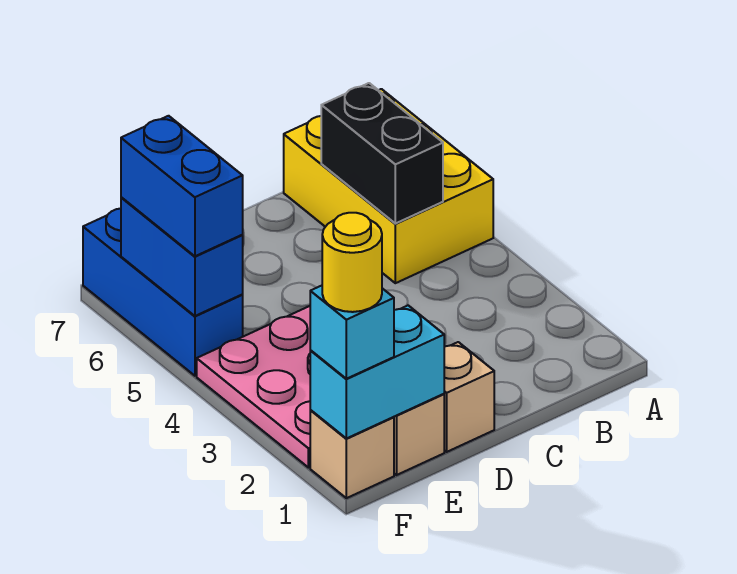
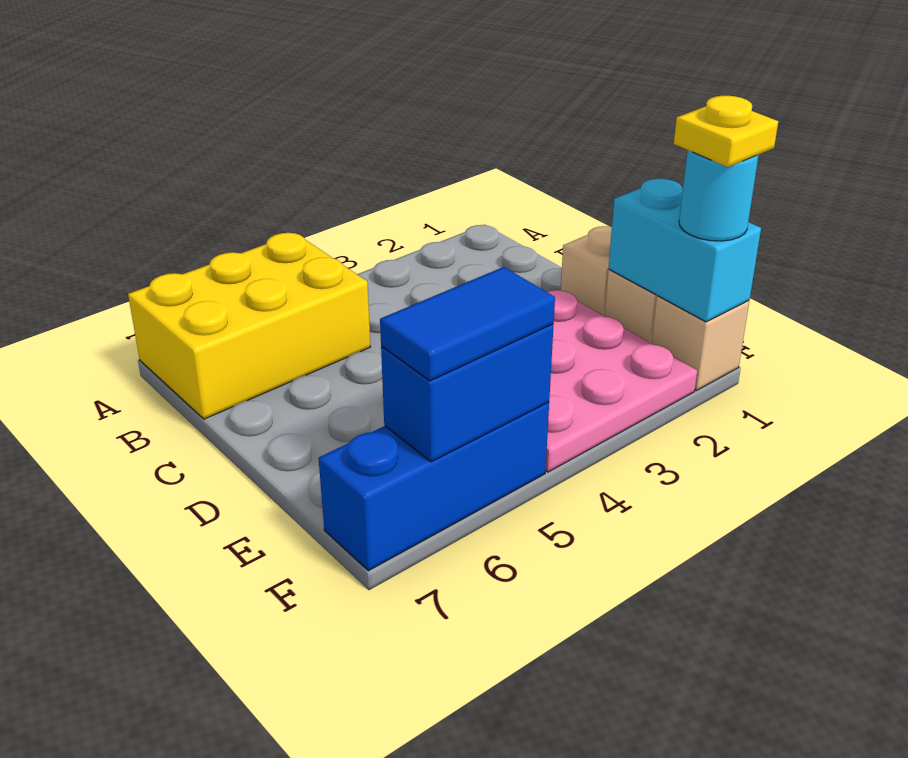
black 1x2 brick [321,83,443,224] -> none
cyan 1x1 brick [310,286,394,379] -> cyan 1x1 round brick [679,150,759,241]
yellow 1x1 round brick [322,213,382,312] -> yellow 1x1 plate [674,95,778,167]
blue 1x2 brick [121,116,243,256] -> blue 1x2 tile [380,267,555,381]

